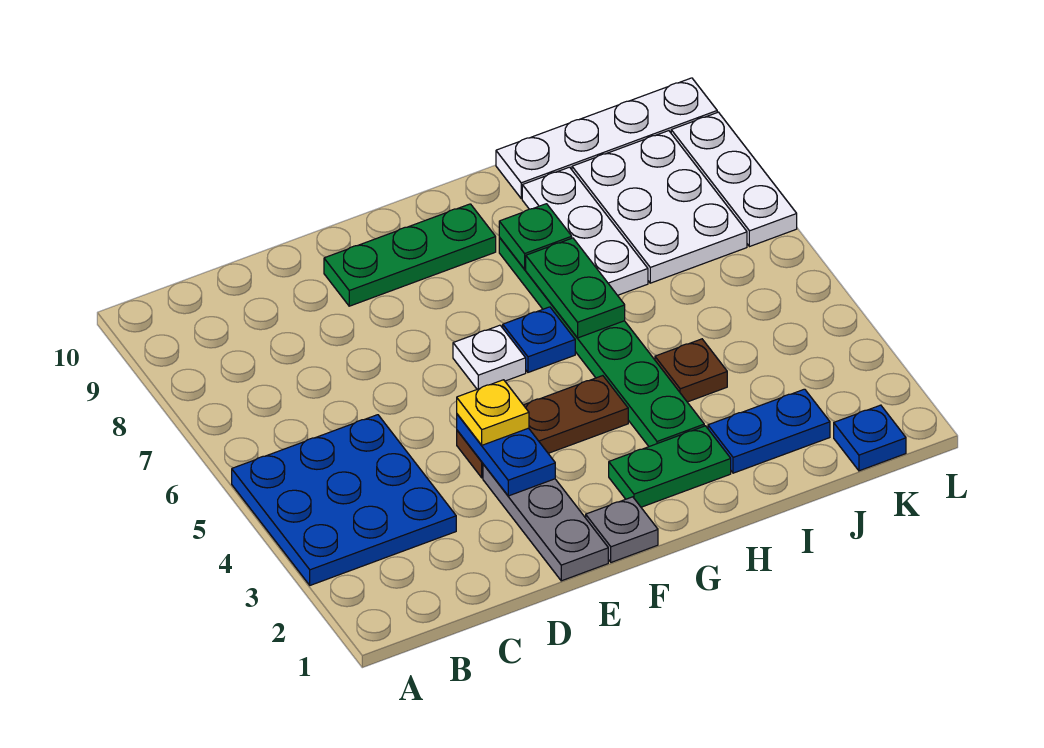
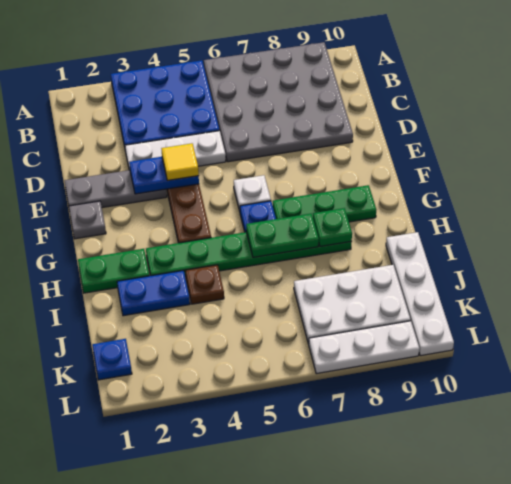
none -> grey 4x4 plate [204,42,353,162]
yellow 1x1 plate [457,380,529,445] -> yellow 1x1 tile [161,143,199,181]
green 1x3 plate [324,204,496,306] -> green 1x3 plate turned to [273,185,376,222]
green 1x2 plate [609,426,731,507] -> green 1x2 plate turned to [78,249,149,293]
blue 1x2 plate [708,389,830,473] -> blue 1x2 plate turned to [117,270,190,316]
white 1x3 plate [522,167,648,295] -> white 1x3 plate moved to [125,131,226,170]

